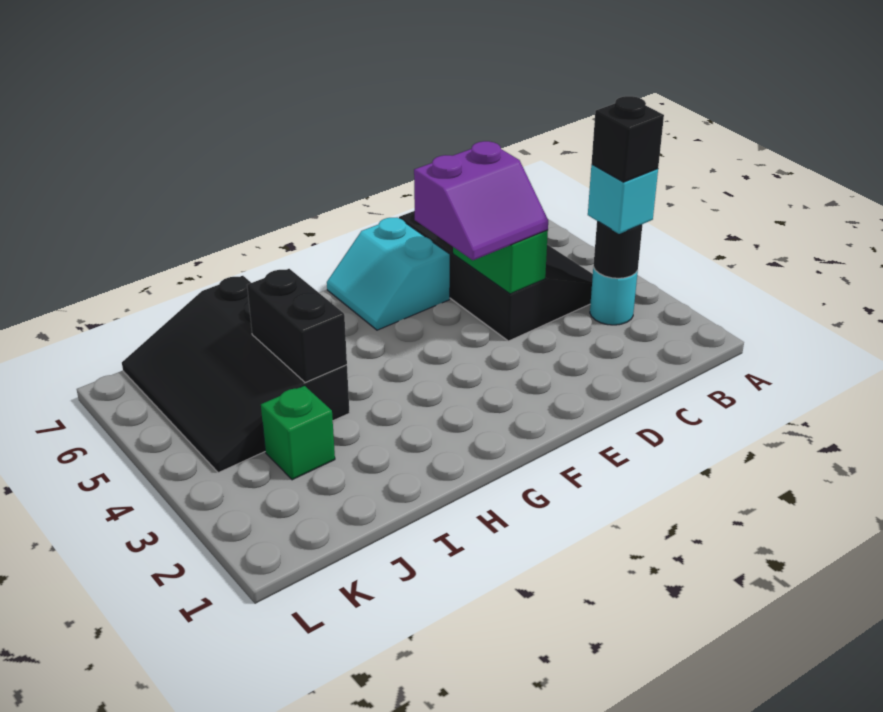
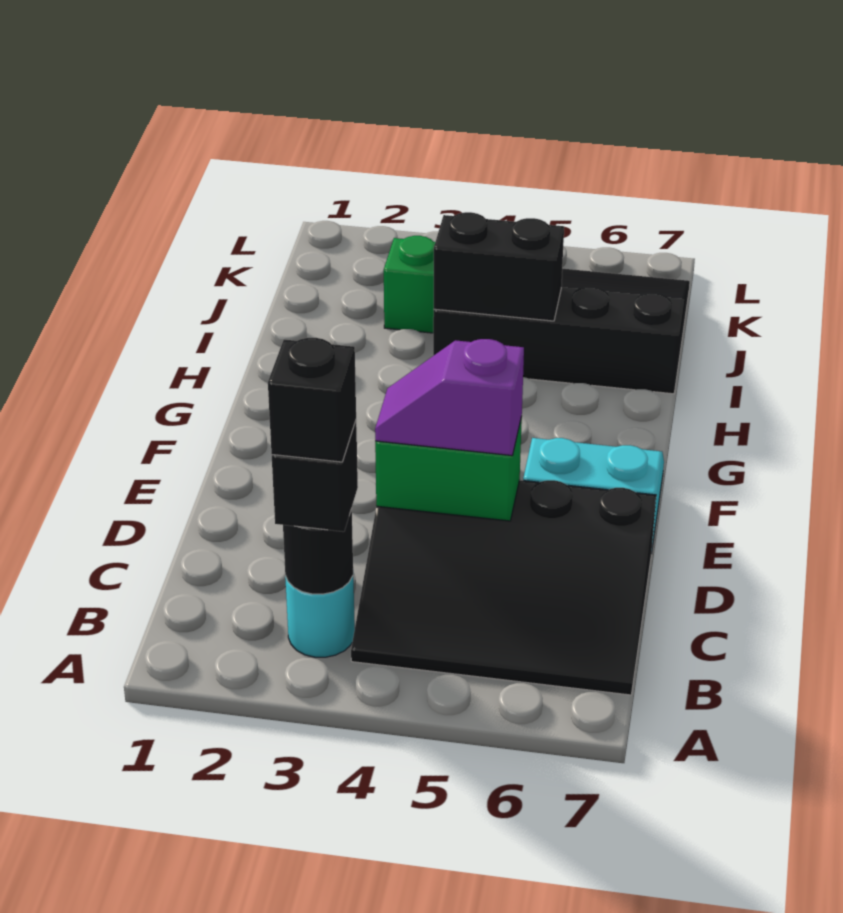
cyan 1x1 brick [588,165,658,234] -> black 1x1 brick [272,421,358,532]
purple 2x2 slope [414,141,548,260] -> purple 1x2 slope [375,339,524,456]

